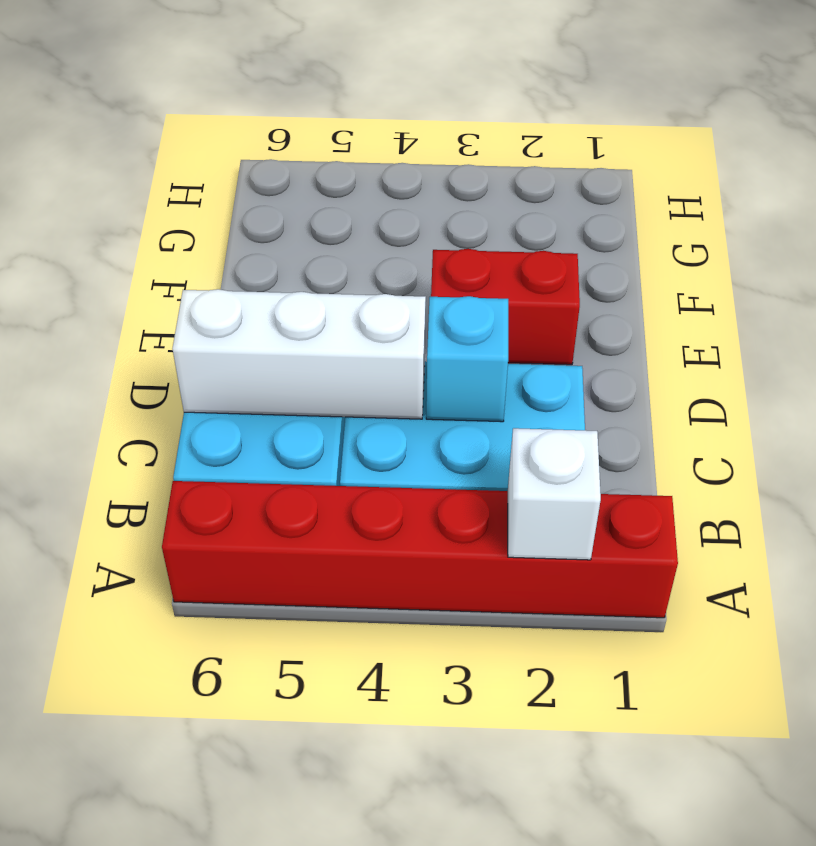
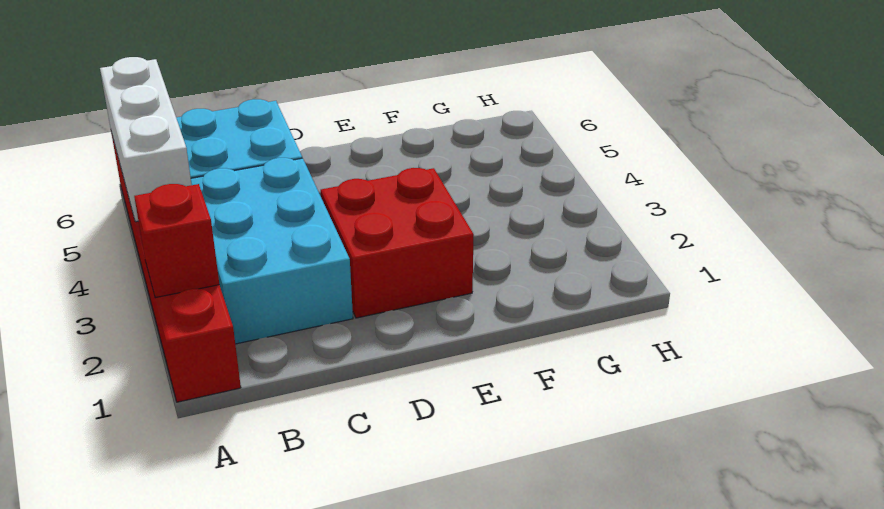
white 1x1 brick [508,428,601,560] -> red 1x1 brick [134,184,219,298]
cyan 1x1 brick [426,296,508,422] -> none
white 1x3 brick [172,289,426,419] -> white 1x3 brick moved to [100,57,192,222]
red 1x2 brick [431,249,580,365] -> red 2x2 brick [321,168,474,318]

